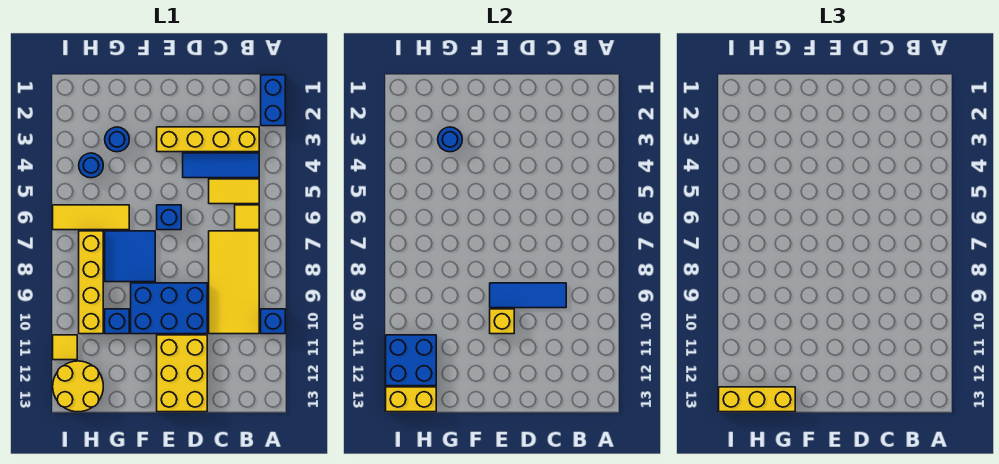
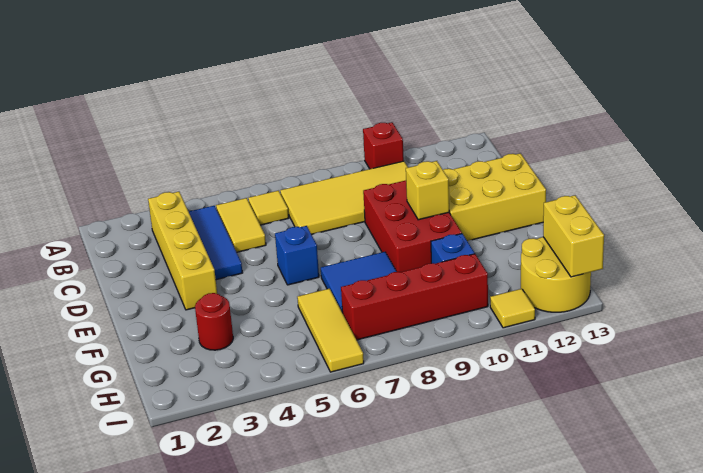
blue 1x2 brick [261,75,285,126] -> none
blue 1x1 brick [261,309,285,334] -> red 1x1 brick [363,122,404,169]
blue 1x3 tile [490,283,566,308] -> none
blue 2x3 brick [131,283,207,334] -> red 2x3 brick [363,180,462,272]
blue 1x1 round brick [105,127,129,152] -> red 1x1 round brick [195,293,233,350]
blue 1x1 round brick [438,127,462,152] -> none
yellow 1x3 brick [719,387,795,412] -> none
blue 1x1 round brick [79,153,103,178] -> none
yellow 1x4 brick [79,231,103,334] -> red 1x4 brick [341,254,488,340]
blue 2x2 brick [386,335,436,386] -> none

